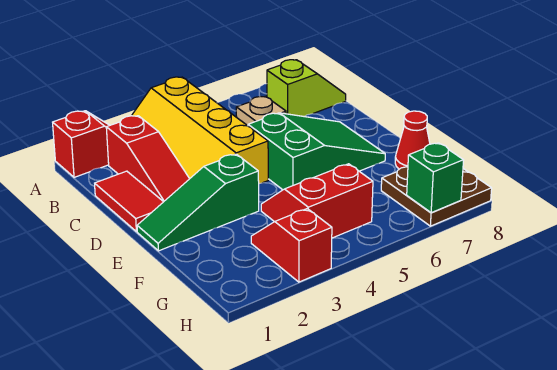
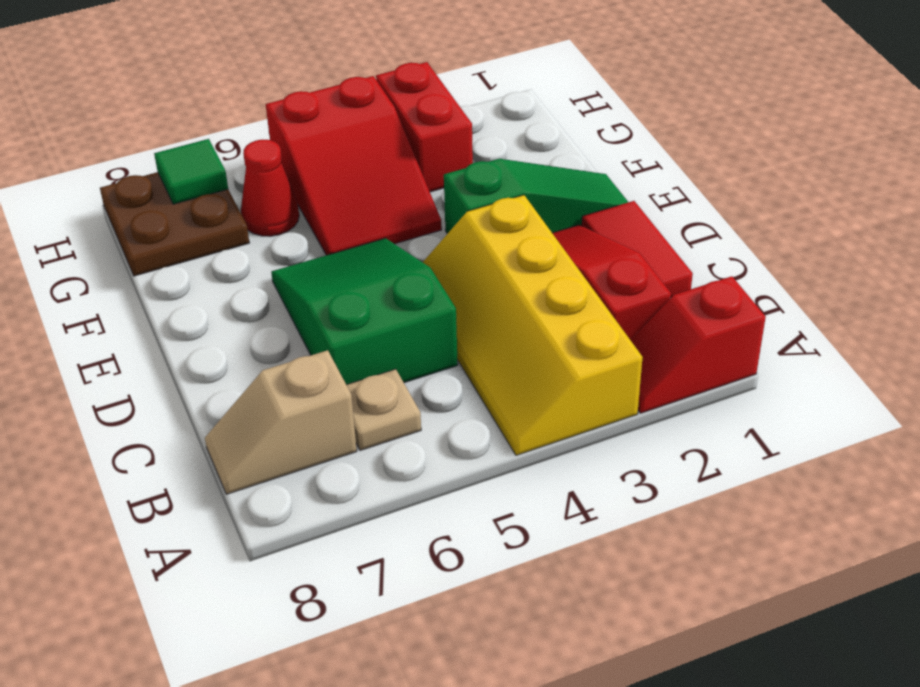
yellow 2x4 slope [132,77,268,184] -> yellow 2x4 slope turned to [423,195,643,455]
lime 1x2 slope [267,60,346,116] -> tan 1x2 slope [205,350,357,494]
green 2x3 slope [248,113,385,190] -> green 2x3 slope turned to [271,238,458,385]
red 2x2 slope [261,164,373,238] -> red 2x3 slope [266,76,442,255]
red 1x1 cone [395,111,430,169] -> red 1x1 cone moved to [241,140,299,236]
red 1x2 slope [251,209,332,282] -> red 1x2 brick [376,62,473,192]
green 1x1 brick [407,143,464,213] -> green 1x1 tile [154,139,228,204]

